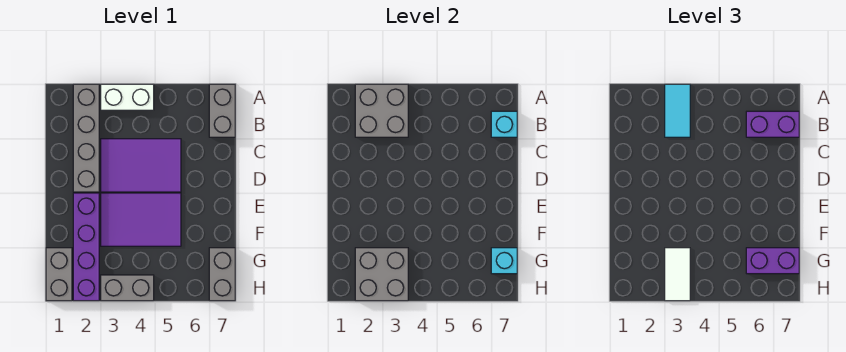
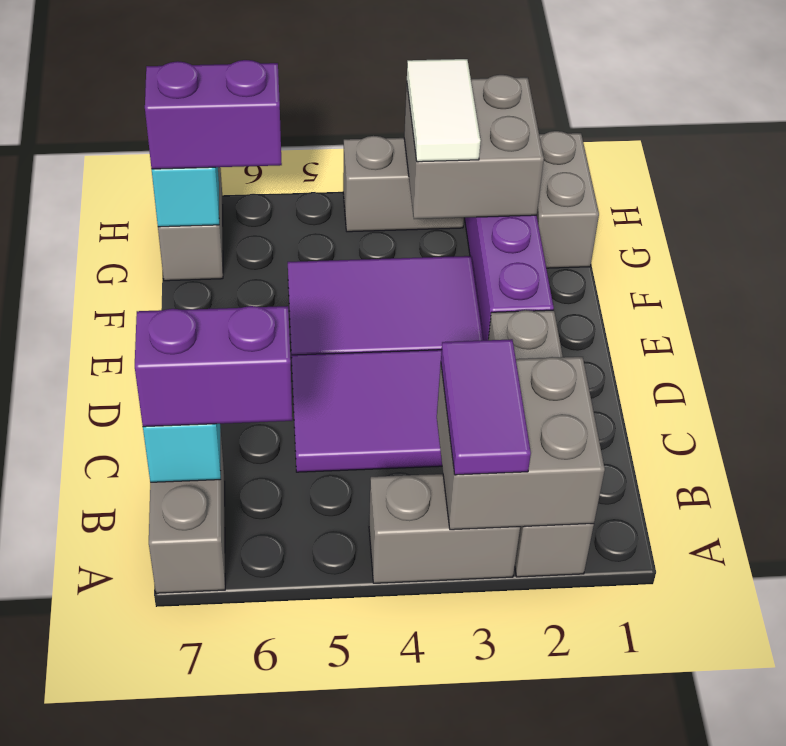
white 1x2 brick [101,84,154,110] -> grey 1x2 brick [369,474,520,583]
cyan 1x2 tile [665,84,690,137] -> purple 1x2 tile [441,339,531,475]

